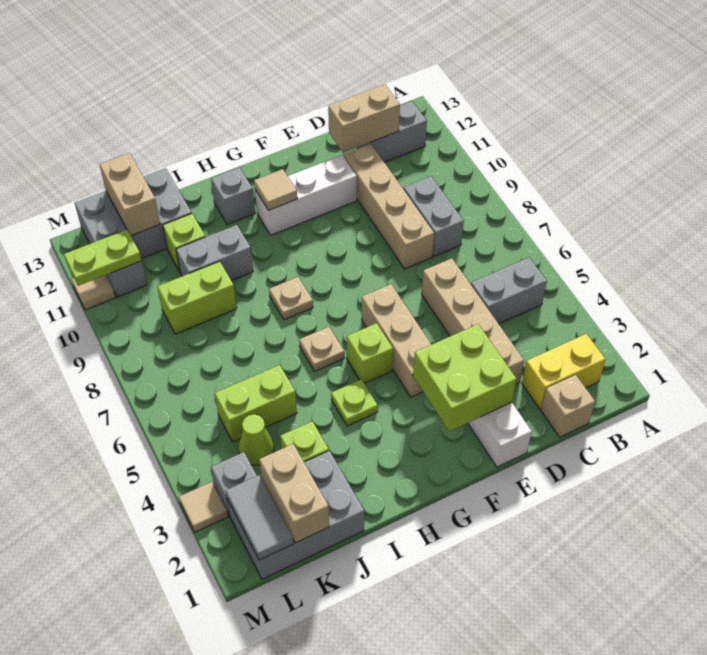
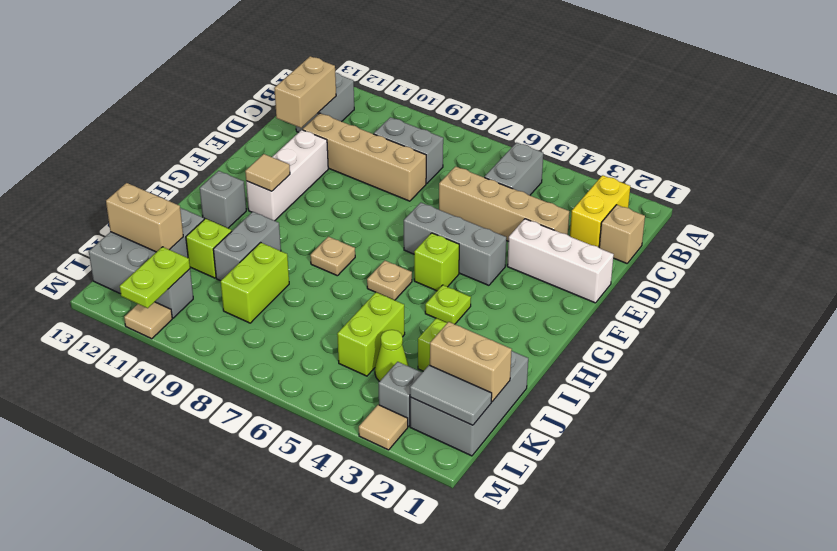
lime 2x2 brick [413,324,517,431] -> none
tan 1x3 brick [362,284,432,397] -> grey 1x3 brick [404,203,506,285]

